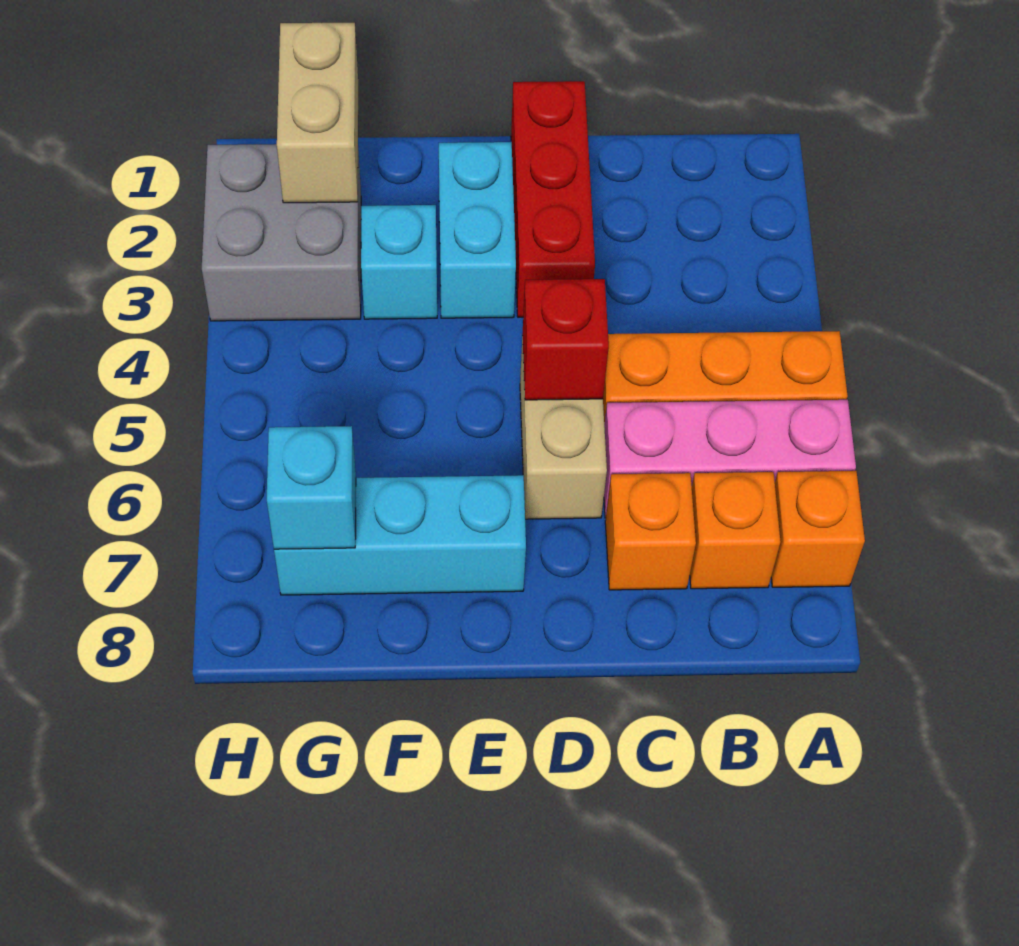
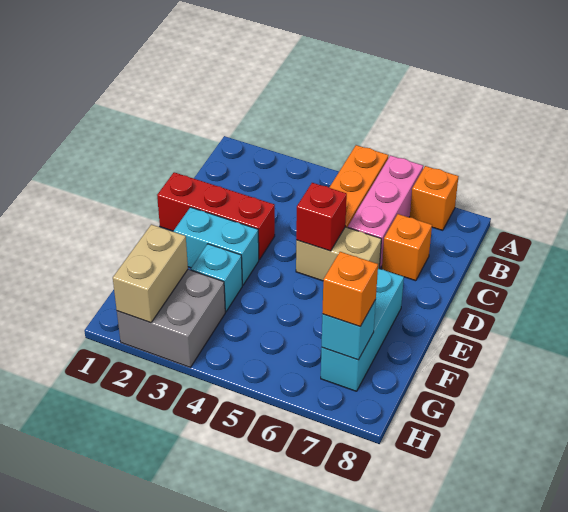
orange 1x1 brick [690,472,781,589] -> orange 1x1 brick moved to [322,252,378,326]
tan 1x2 brick [277,23,358,203] -> tan 1x2 brick turned to [113,224,188,323]

